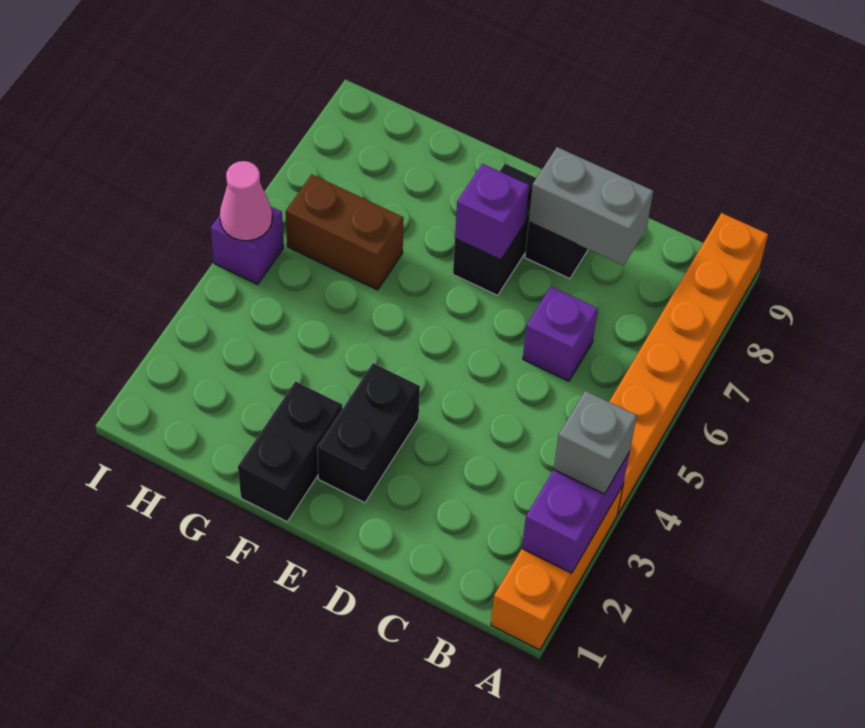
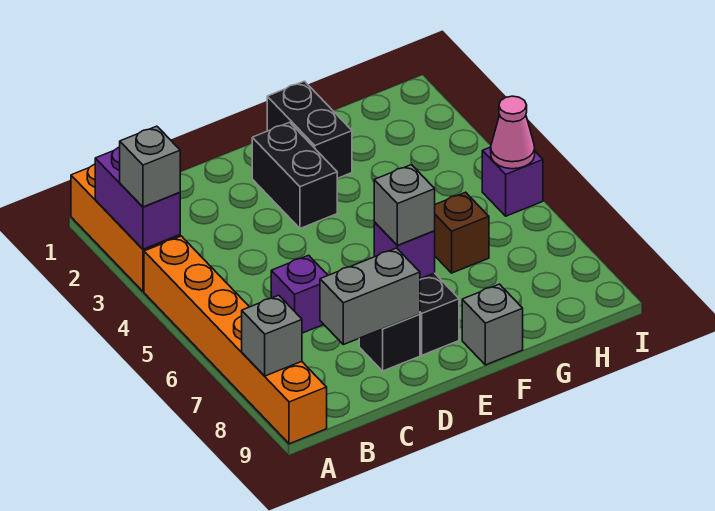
none -> grey 1x1 brick [242,295,302,376]
none -> grey 1x1 brick [374,165,435,246]
none -> grey 1x1 brick [462,284,523,365]
brown 1x2 brick [286,175,404,290] -> brown 1x1 brick [435,192,489,273]

